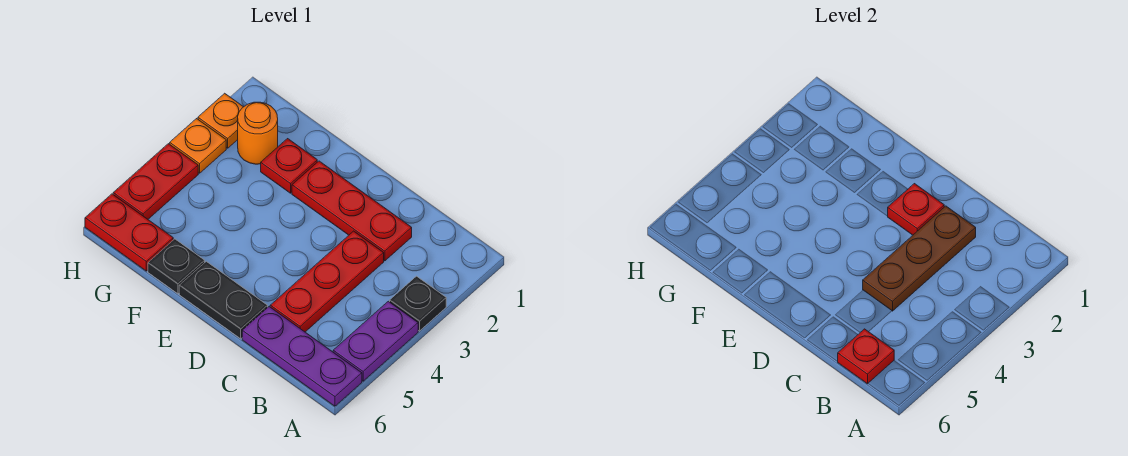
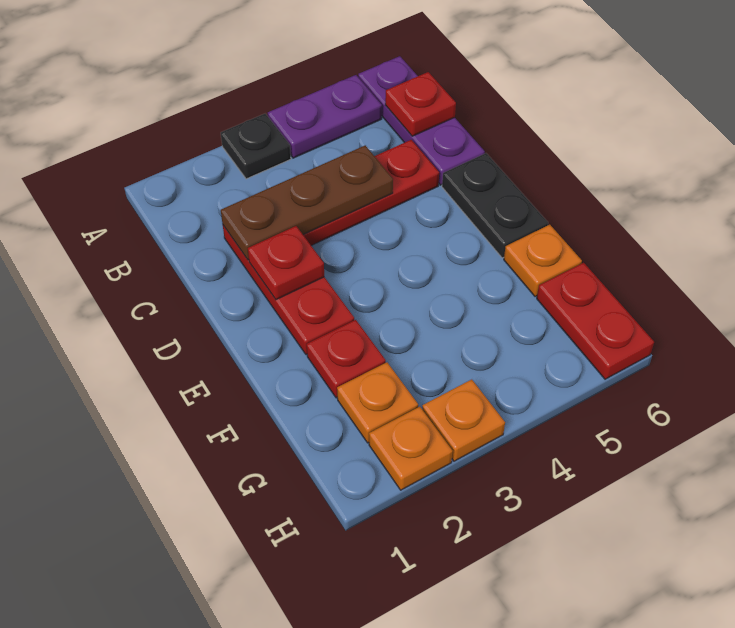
black 1x1 plate [148,239,205,294] -> orange 1x1 plate [504,225,582,297]
orange 1x1 round brick [238,102,278,164] -> orange 1x1 plate [337,362,418,443]
red 1x2 plate [113,144,198,219] -> none

